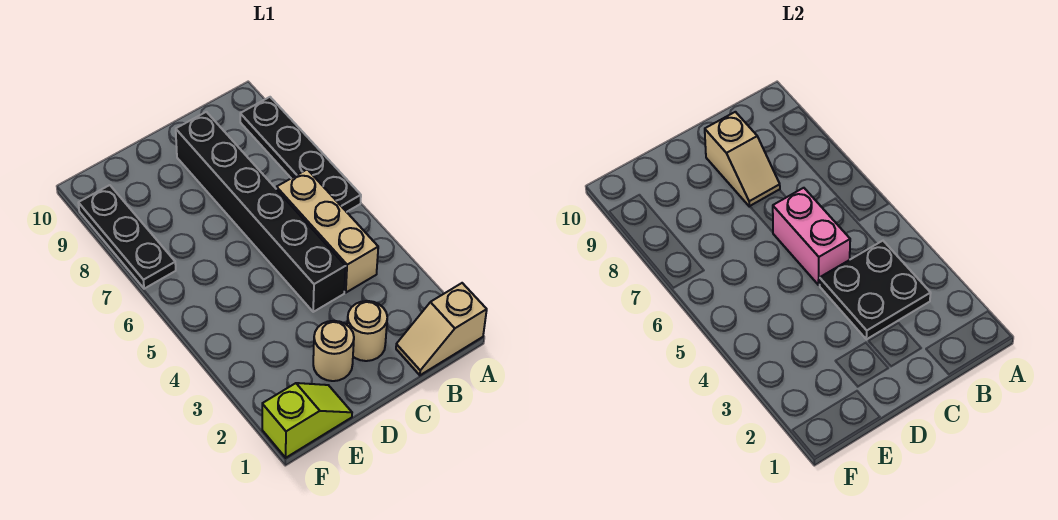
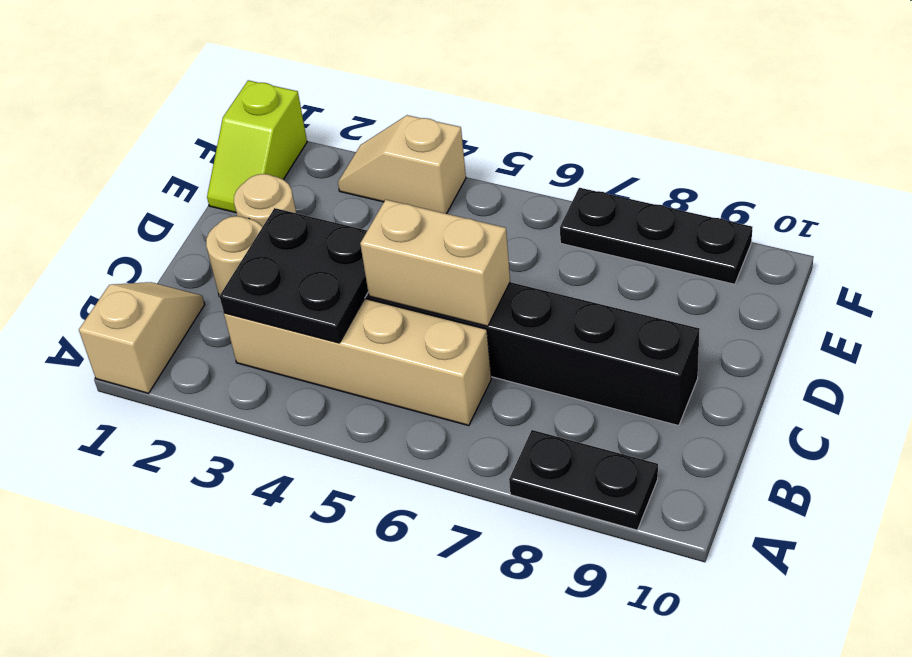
black 1x4 plate [240,97,361,212] -> black 1x2 plate [509,430,658,530]
tan 1x3 brick [276,169,378,293] -> tan 1x4 brick [224,299,491,426]
pink 1x2 brick [773,188,850,285] -> tan 1x2 brick [360,200,510,326]
tan 1x2 slope [705,112,780,206] -> tan 1x2 slope moved to [338,115,466,214]

